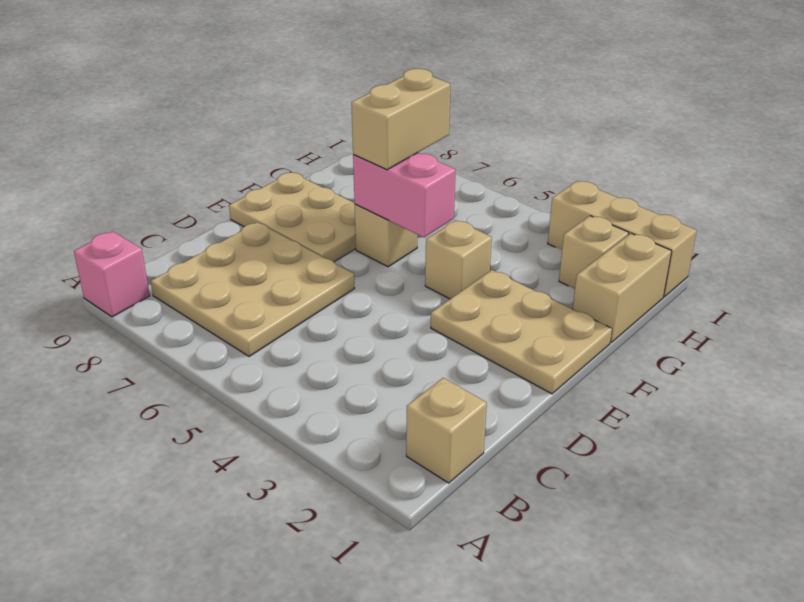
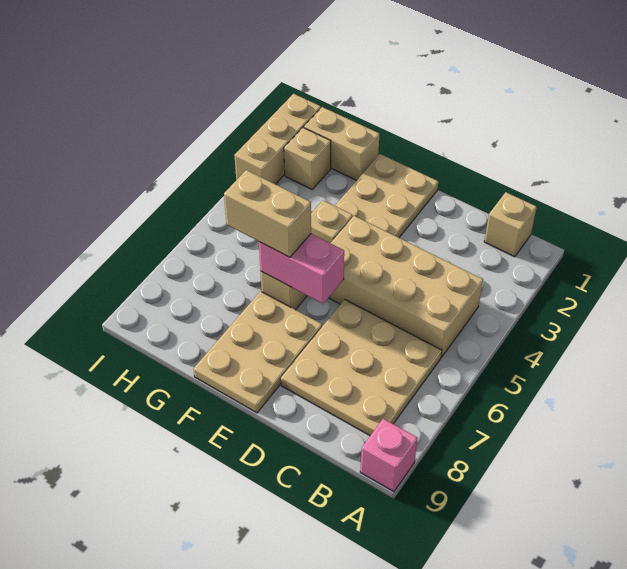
none -> tan 2x4 brick [329,216,483,357]
pink 1x2 brick [353,153,456,238] -> pink 1x2 brick turned to [259,234,344,304]

